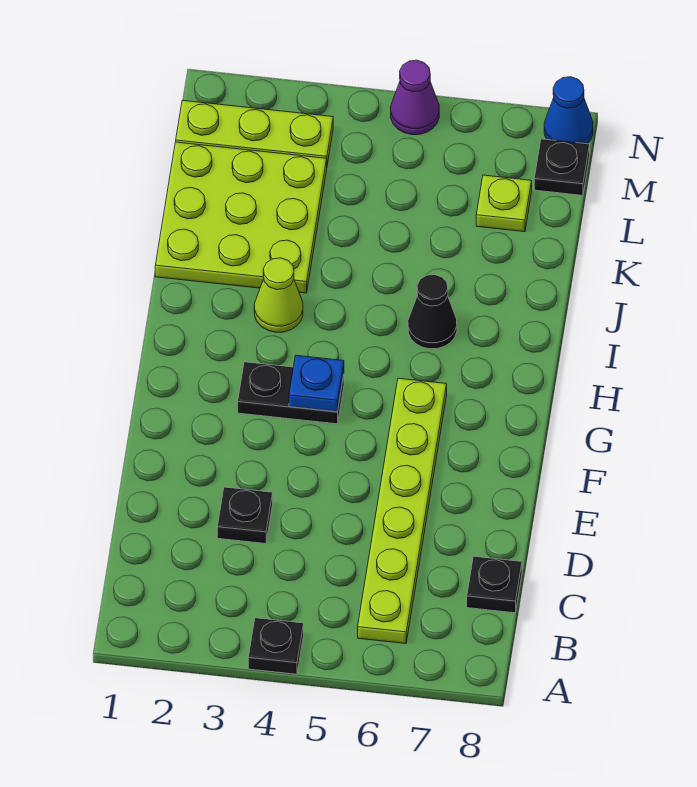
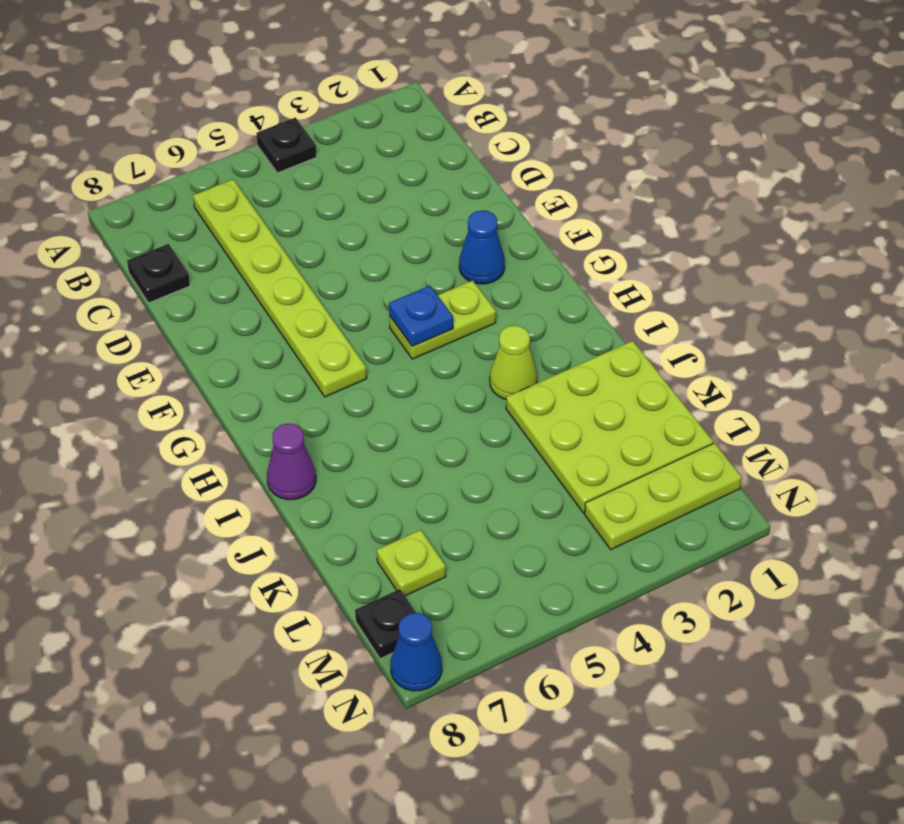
black 1x1 plate [217,487,273,544] -> none
none -> blue 1x1 cone [459,211,505,284]
black 1x2 plate [238,362,344,424] -> lime 1x2 plate [389,280,496,359]
black 1x1 cone [408,275,457,349] -> none
purple 1x1 cone [391,60,439,135] -> purple 1x1 cone moved to [267,424,316,500]

